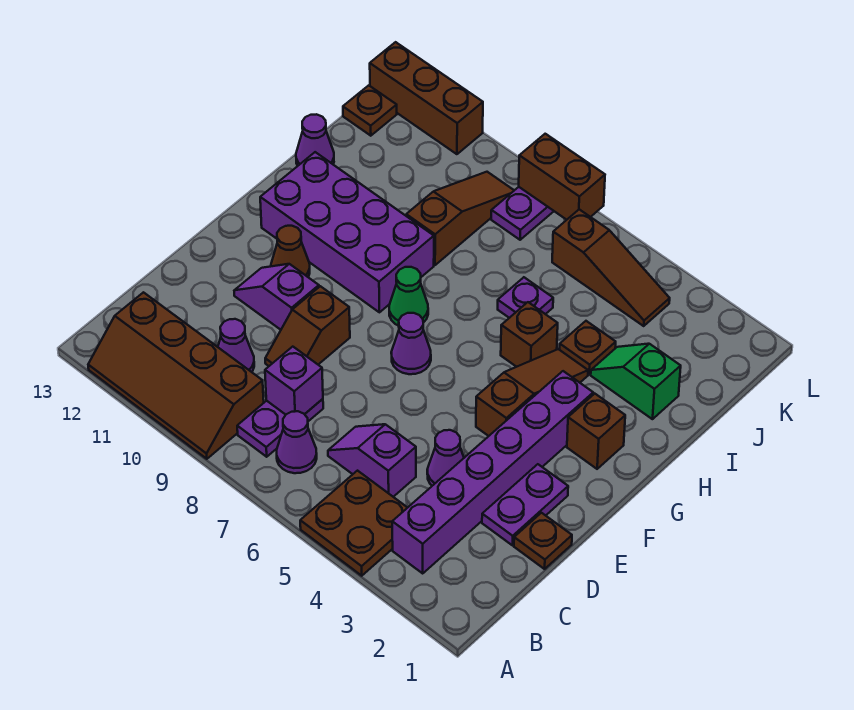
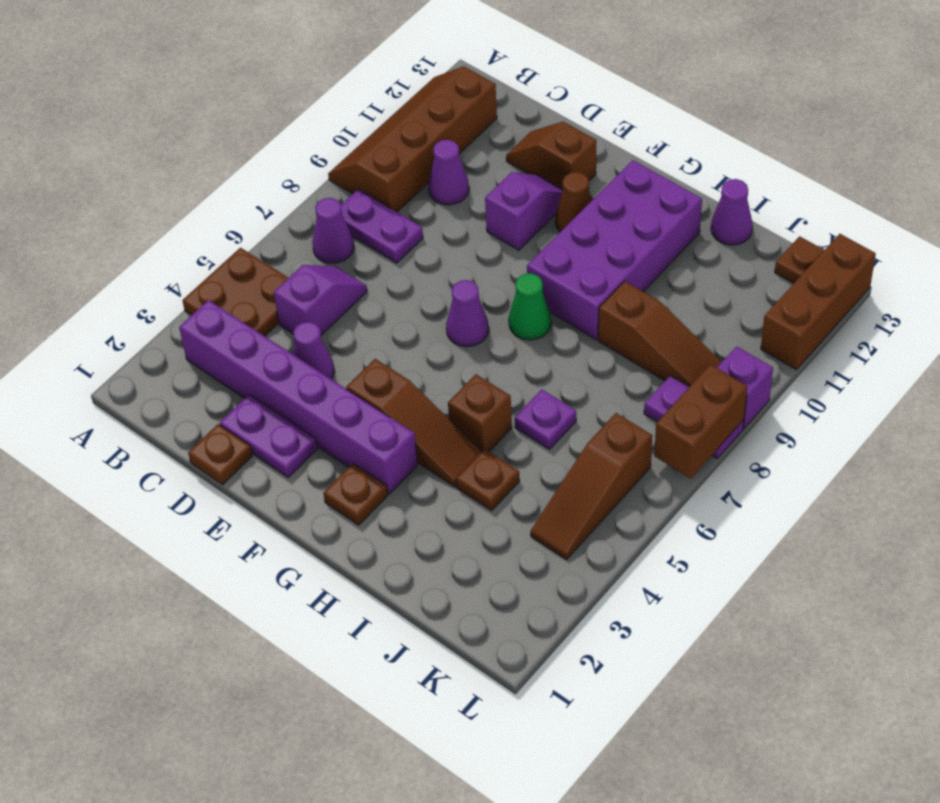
purple 1x1 brick [265,347,323,415] -> purple 1x1 brick moved to [717,346,773,428]
brown 1x2 slope [265,286,350,366] -> brown 1x2 slope moved to [506,122,596,189]
brown 1x1 brick [567,394,625,469] -> brown 1x1 plate [324,463,388,525]
green 1x2 slope [591,344,681,419] -> none

